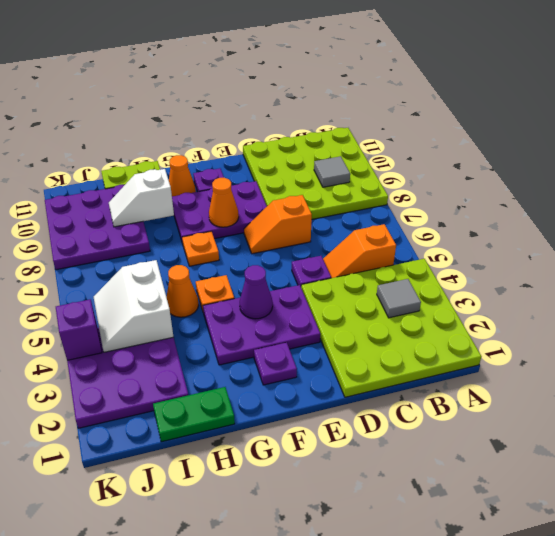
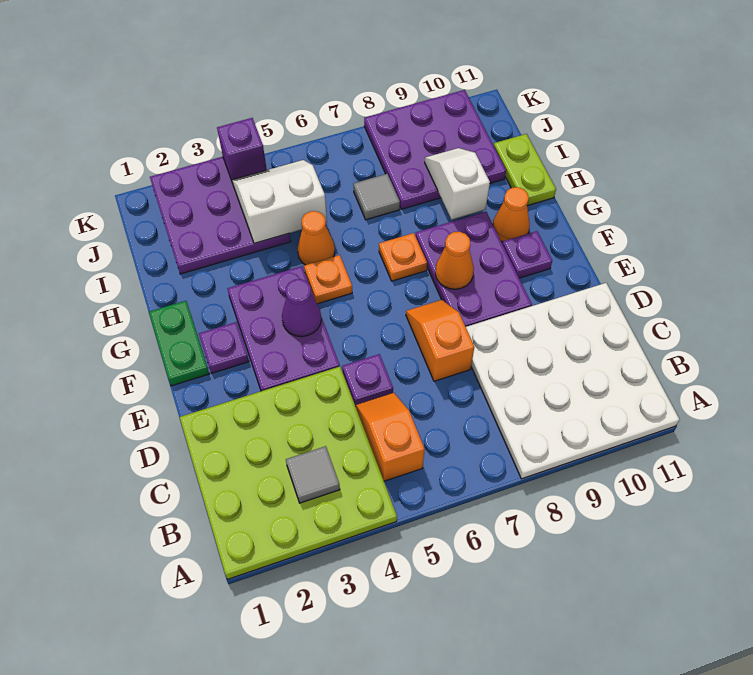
lime 4x4 plate [243,128,388,219] -> white 4x4 plate [466,283,680,479]
grey 1x1 tile [314,156,350,187] -> grey 1x1 tile moved to [353,174,400,220]
green 1x2 plate [153,387,235,442] -> green 1x2 plate moved to [149,301,209,386]

